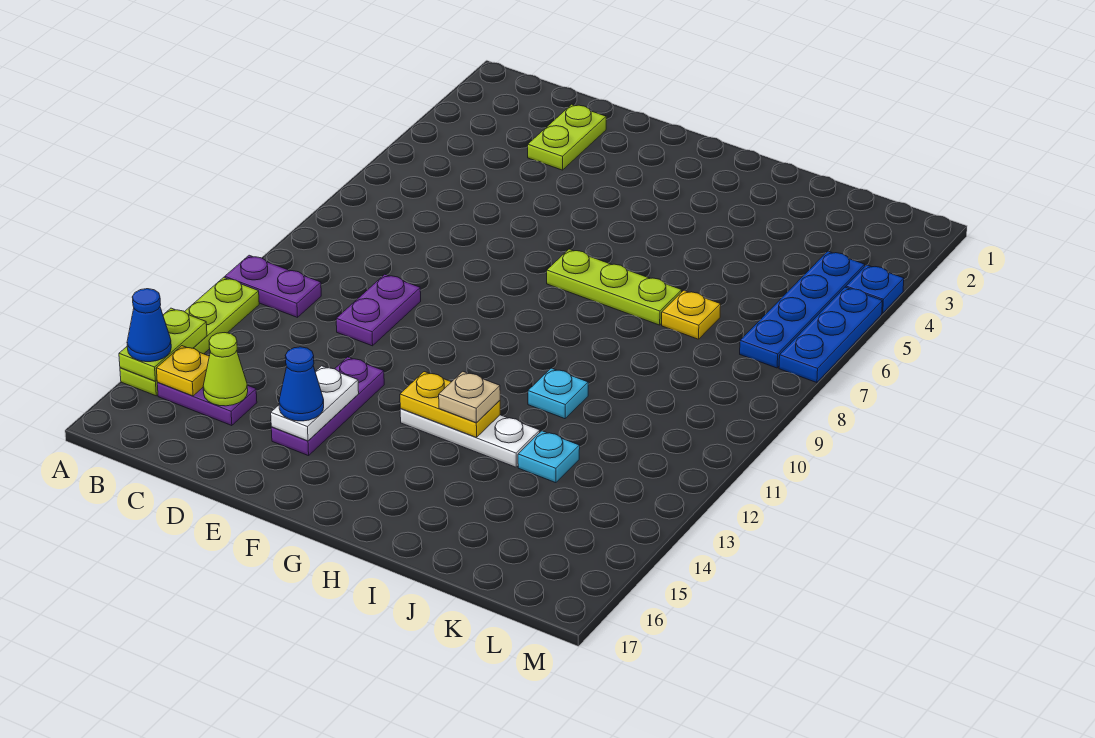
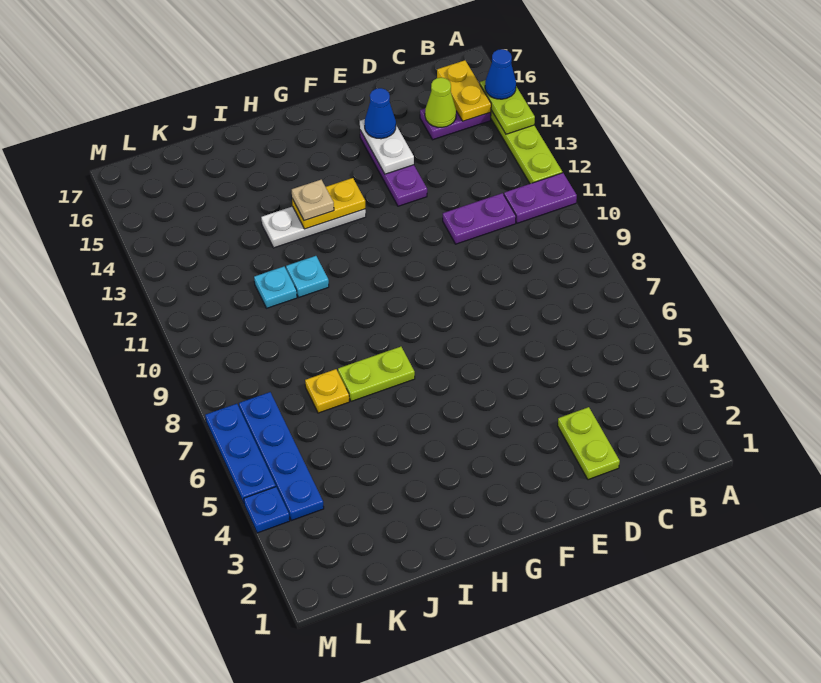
yellow 1x1 plate [156,346,209,396] -> yellow 1x2 plate [437,60,491,121]
purple 1x2 plate [336,274,421,346] -> purple 1x2 plate turned to [443,193,516,244]
lime 1x3 plate [547,249,682,325] -> lime 1x2 plate [338,347,415,401]
cyan 1x1 plate [518,431,580,483] -> cyan 1x1 plate moved to [254,267,297,308]

